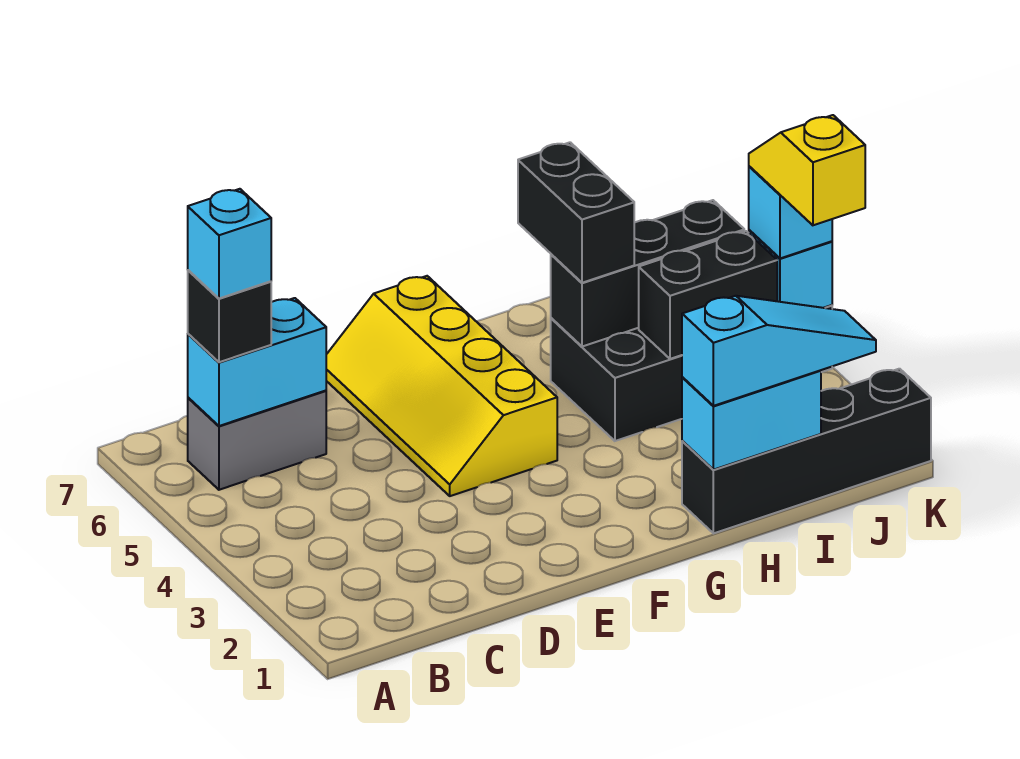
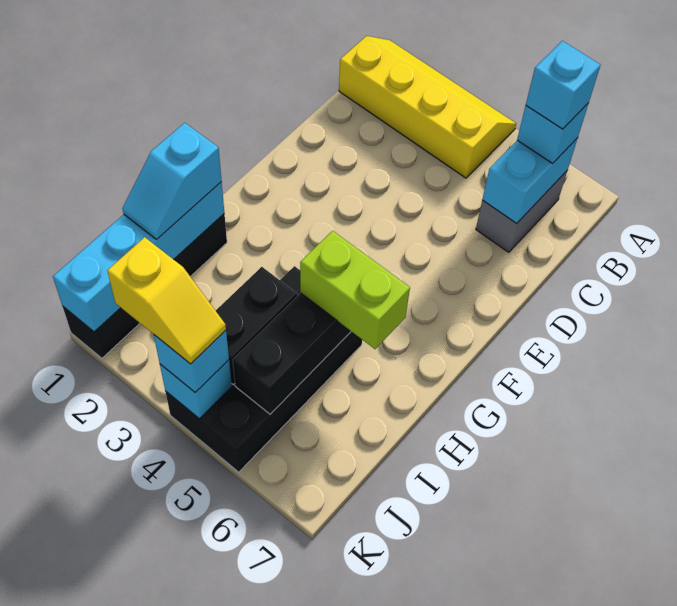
black 1x1 brick [188,270,271,362] -> cyan 1x1 brick [517,103,589,163]
yellow 2x4 slope [326,276,557,496] -> yellow 2x4 slope moved to [339,36,516,178]
cyan 1x2 brick [682,370,821,470] -> cyan 1x4 brick [53,182,224,332]
cyan 1x3 slope [682,296,876,406] -> cyan 1x2 slope [123,123,222,239]
black 1x2 brick [518,142,634,283] -> lime 1x2 brick [300,231,410,349]

